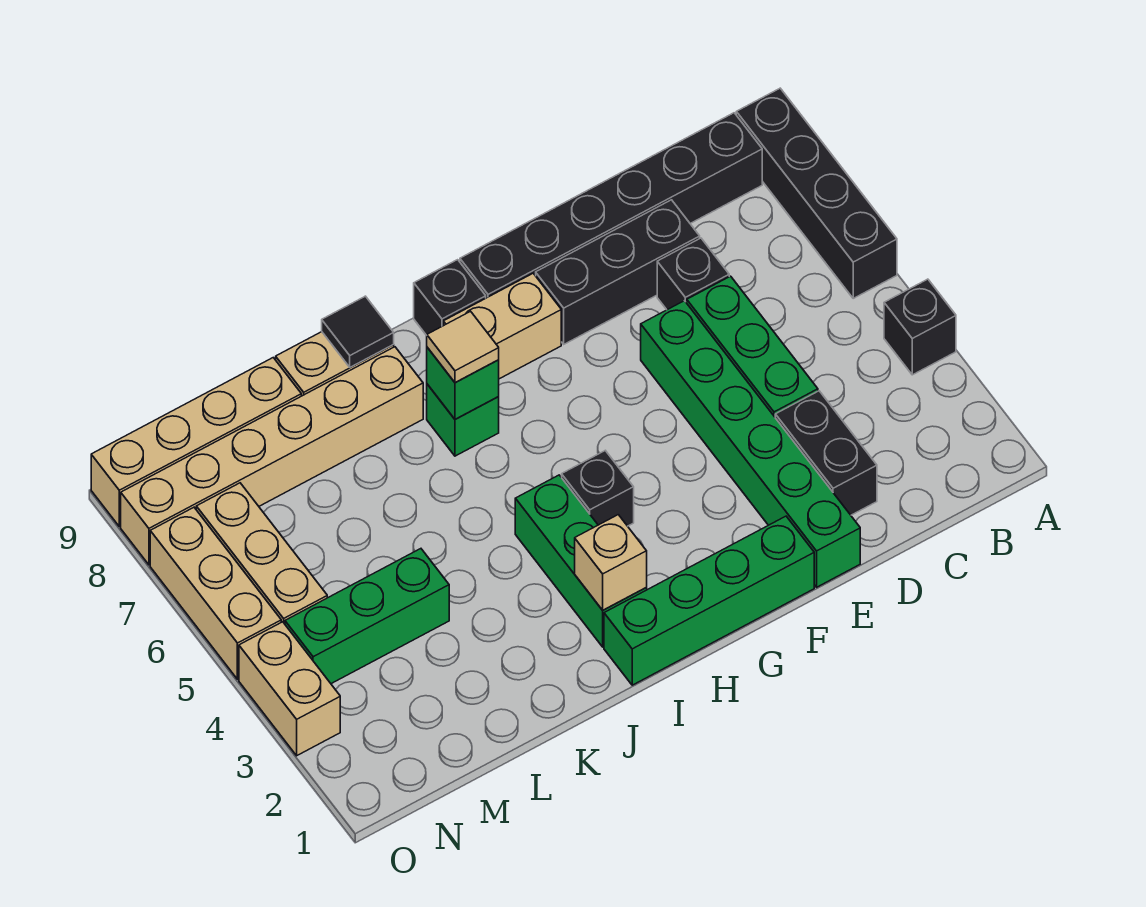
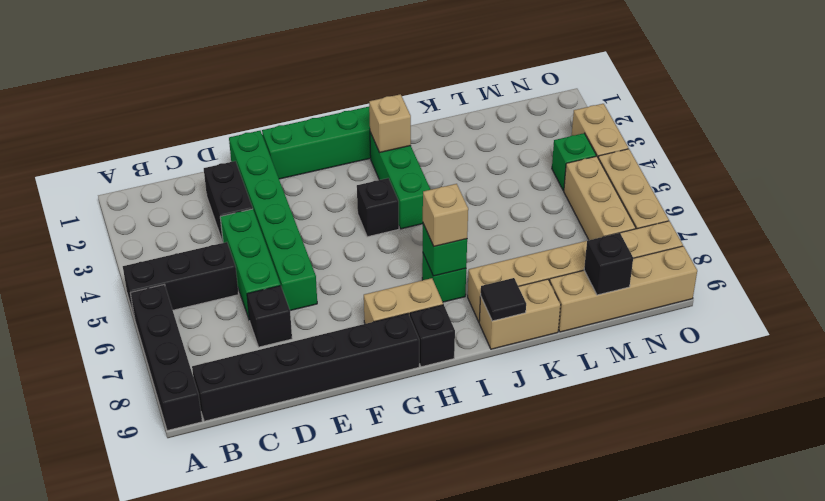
black 1x1 brick [884,279,956,375] -> black 1x1 brick moved to [584,233,633,295]
black 1x3 brick [536,200,700,344] -> black 1x3 brick moved to [123,242,238,315]
tan 1x1 tile [427,311,499,382] -> tan 1x1 brick [423,184,468,246]
green 1x3 brick [285,549,449,684] -> green 1x1 brick [552,133,596,191]

